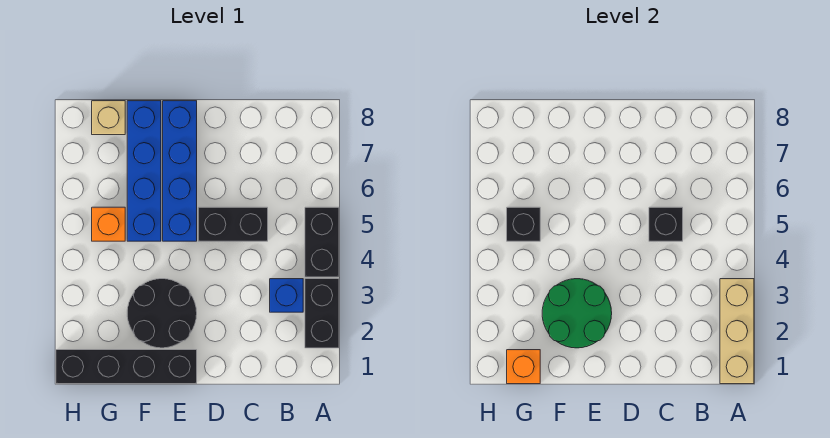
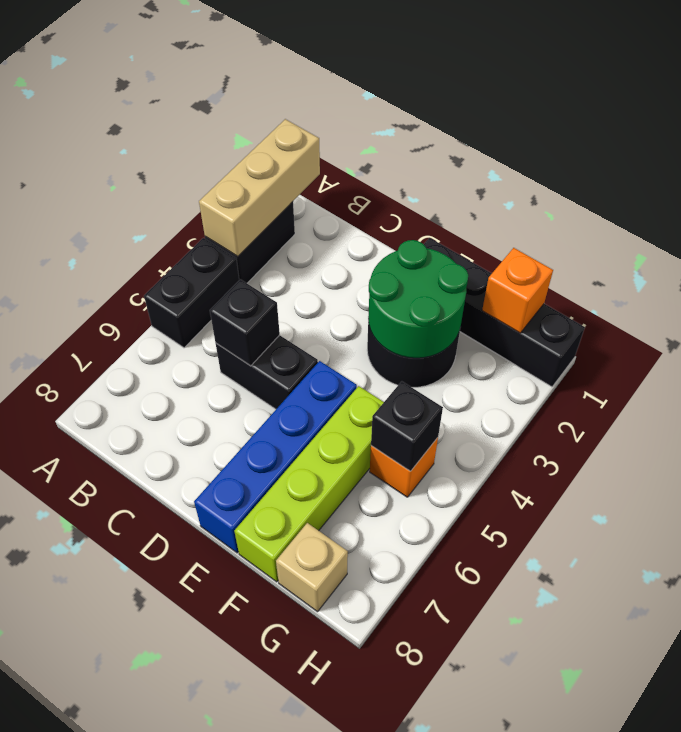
blue 1x1 brick [270,279,303,312] -> none
blue 1x4 brick [127,101,161,241] -> lime 1x4 brick [234,386,384,582]

